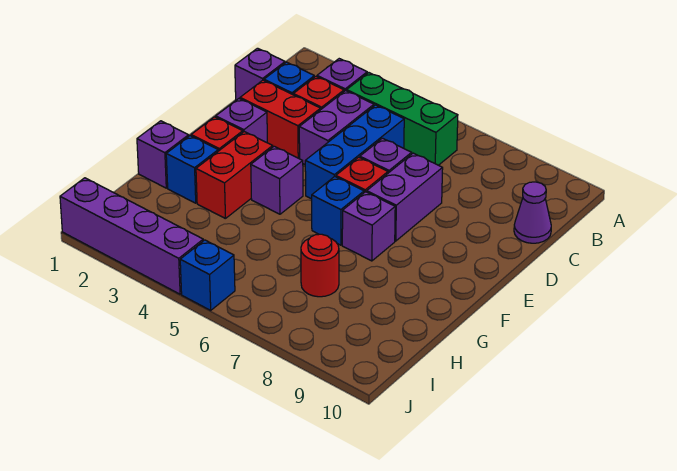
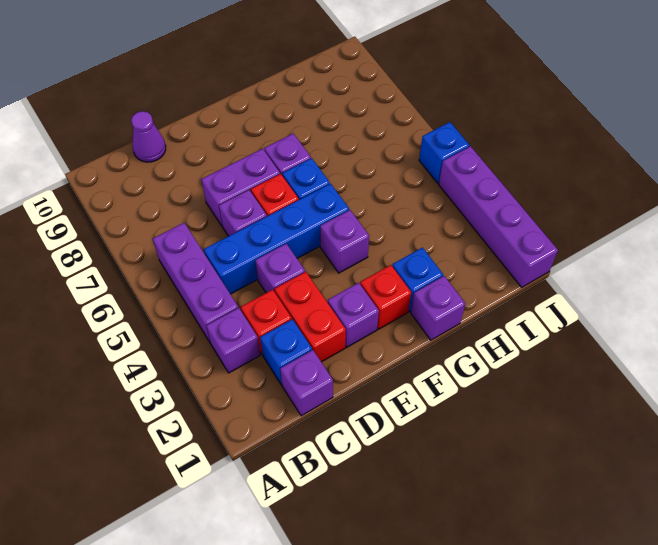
green 1x3 brick [347,73,458,165] -> purple 1x3 brick [153,223,238,343]
purple 1x2 brick [299,91,374,164] -> purple 1x1 brick [255,244,305,293]
blue 1x3 brick [305,105,404,199] -> blue 1x4 brick [204,184,349,294]
red 1x2 brick [196,132,273,219] -> none
red 1x1 round brick [301,234,339,297] -> none

